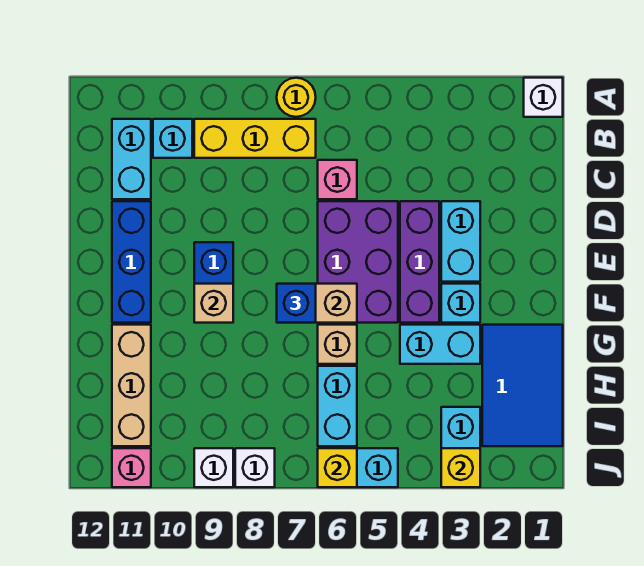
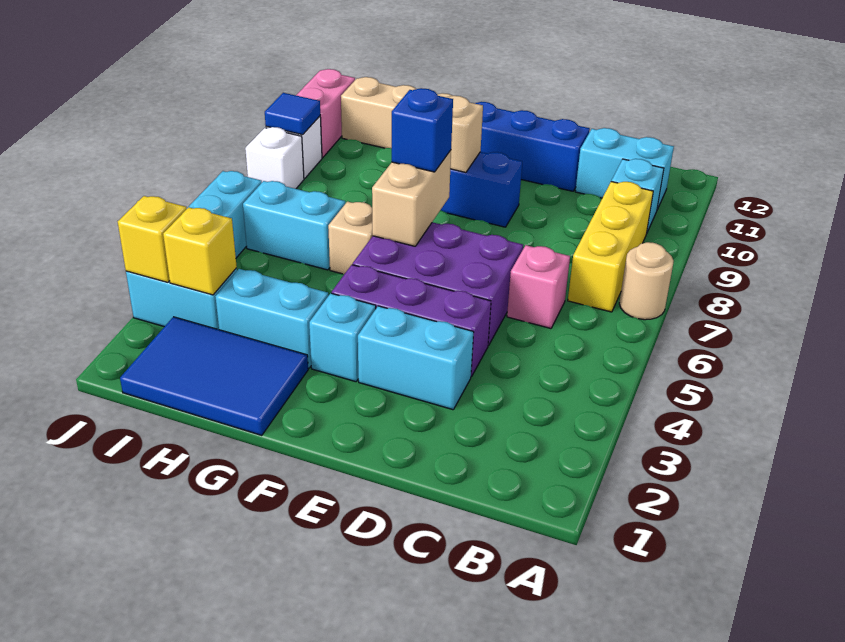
white 1x1 brick [524,78,563,117] -> none
yellow 1x1 round brick [277,78,316,117] -> tan 1x1 round brick [619,242,674,320]
cyan 1x2 brick [400,325,480,364] -> cyan 1x2 brick turned to [215,269,329,368]
yellow 1x1 brick [318,448,357,487] -> yellow 1x1 brick moved to [163,207,237,295]
none -> blue 1x1 tile [265,93,320,135]
pink 1x1 brick [112,448,151,487] -> pink 1x2 brick [296,69,355,158]

